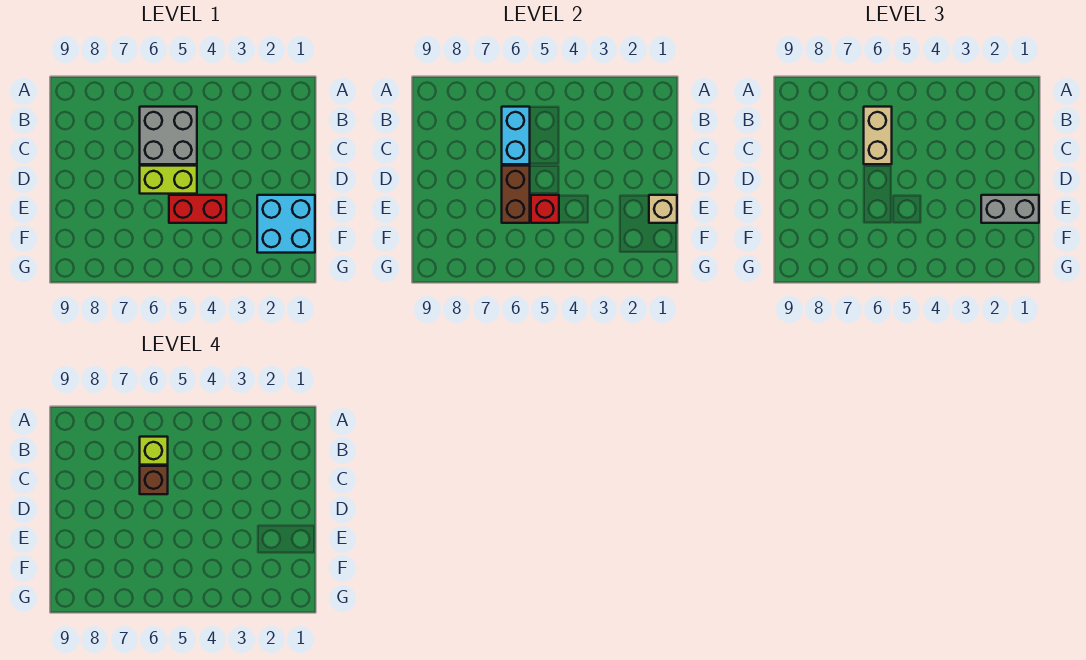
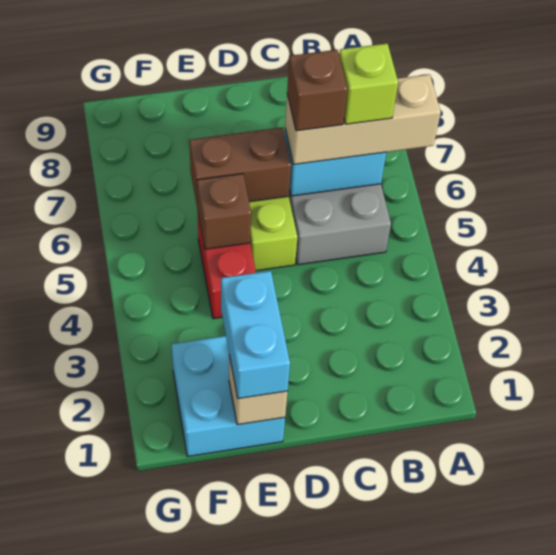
tan 1x2 brick [864,107,892,164] -> tan 1x3 brick [285,74,441,165]
grey 1x2 brick [981,195,1039,223] -> cyan 1x2 brick [221,271,290,399]
red 1x1 brick [531,195,559,223] -> brown 1x1 brick [197,174,251,249]

